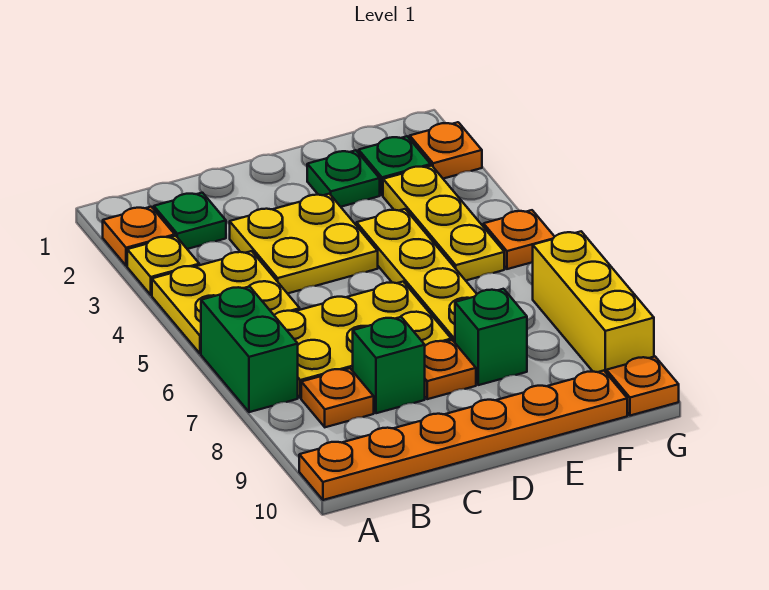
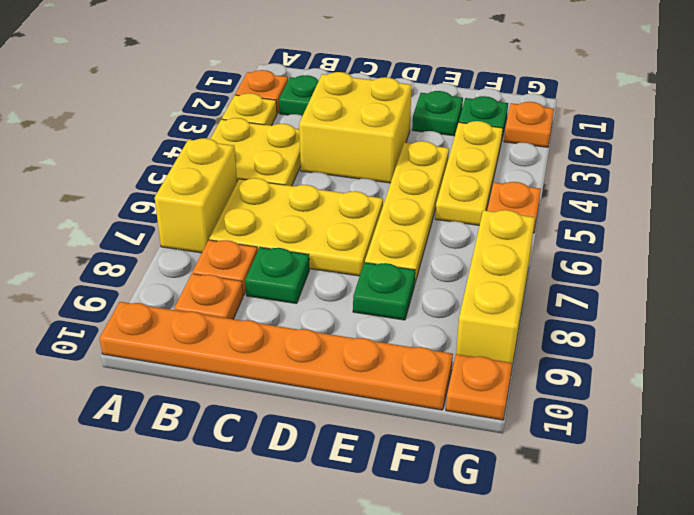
green 1x2 brick [201,286,298,412] -> yellow 1x2 brick [155,138,237,253]
yellow 2x2 plate [230,194,378,294] -> yellow 2x2 brick [299,72,412,183]
green 1x1 brick [353,317,425,413] -> green 1x1 plate [245,247,309,304]
orange 1x1 plate [425,340,476,399] -> orange 1x1 plate moved to [174,274,243,319]
green 1x1 brick [455,289,527,385] -> green 1x1 plate [353,263,415,320]

